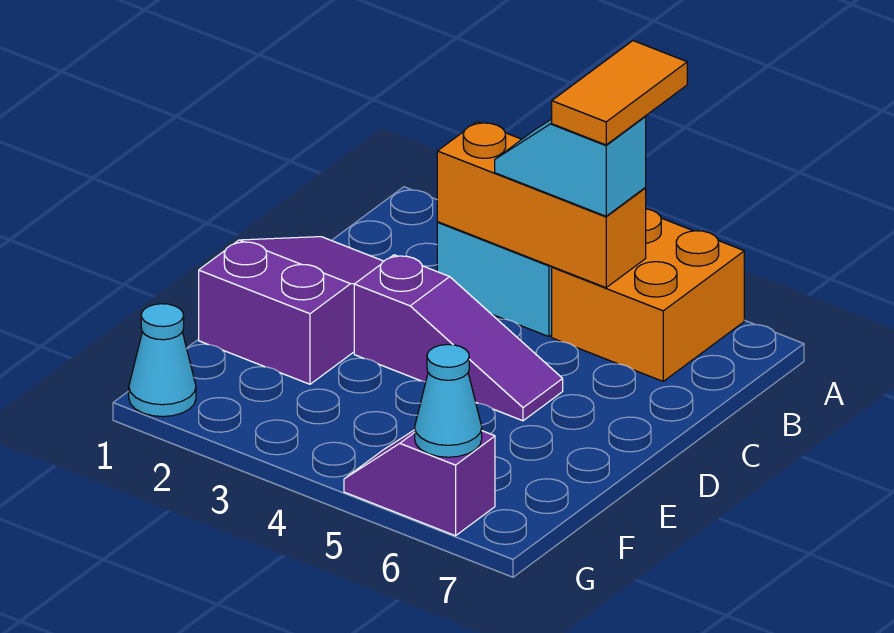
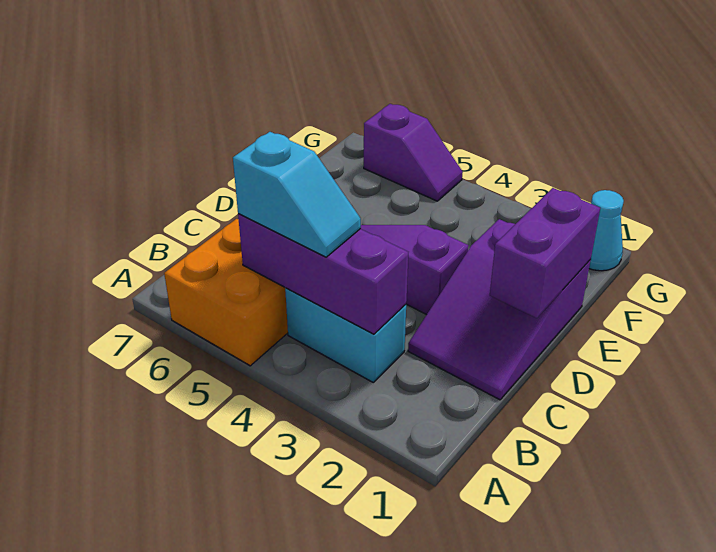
orange 1x2 tile [552,41,687,145] -> none
orange 1x3 brick [437,122,646,288] -> purple 1x3 brick [238,214,408,334]
none -> purple 1x2 brick [490,188,600,318]
cyan 1x1 cone [415,345,482,457] -> none

